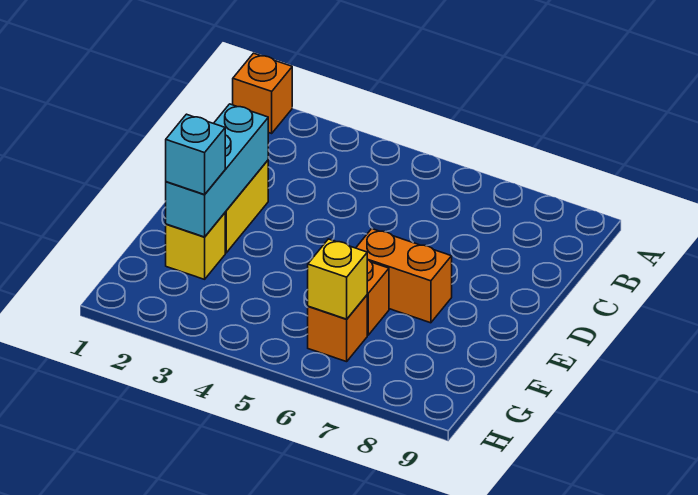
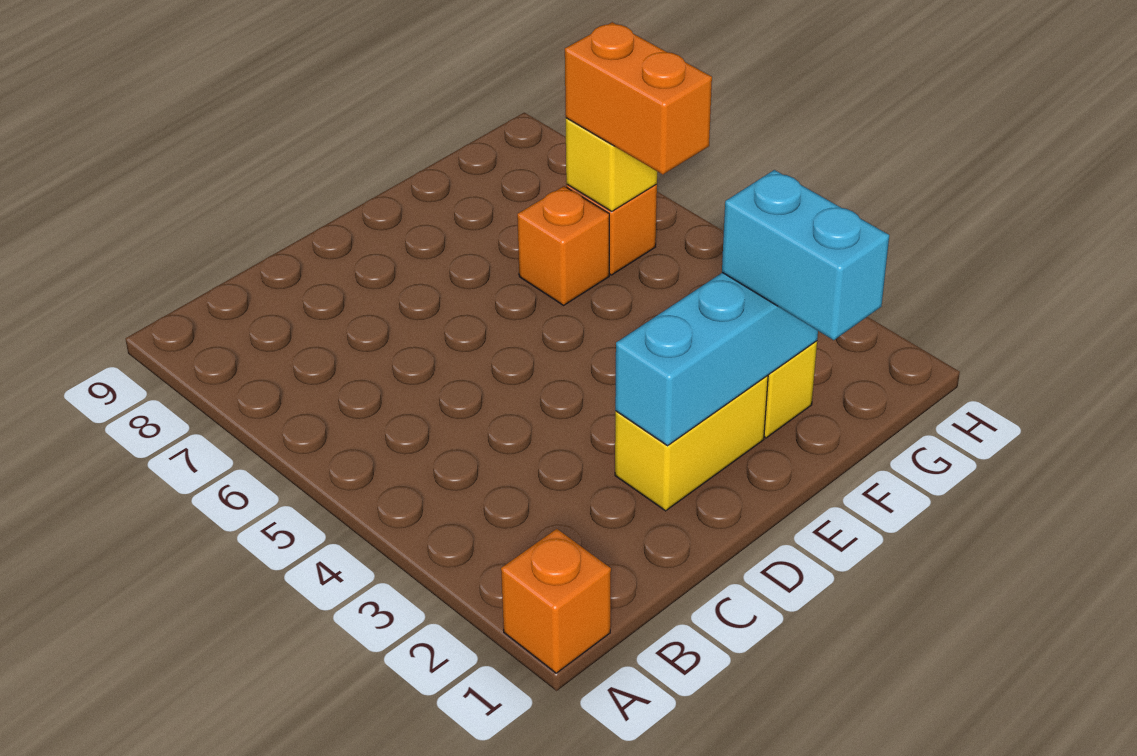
orange 1x2 brick [356,229,452,323] -> orange 1x2 brick moved to [565,22,712,174]
cyan 1x1 brick [166,114,225,195] -> cyan 1x2 brick [722,170,889,340]

